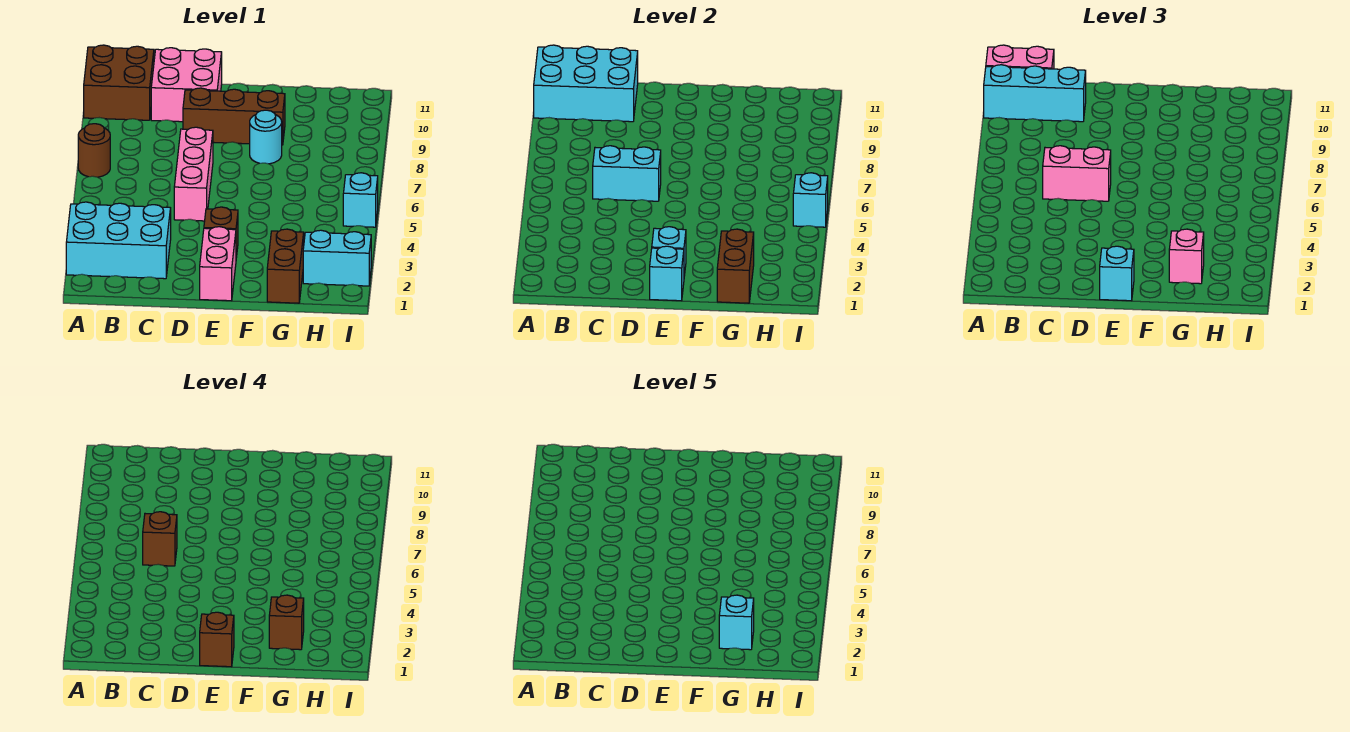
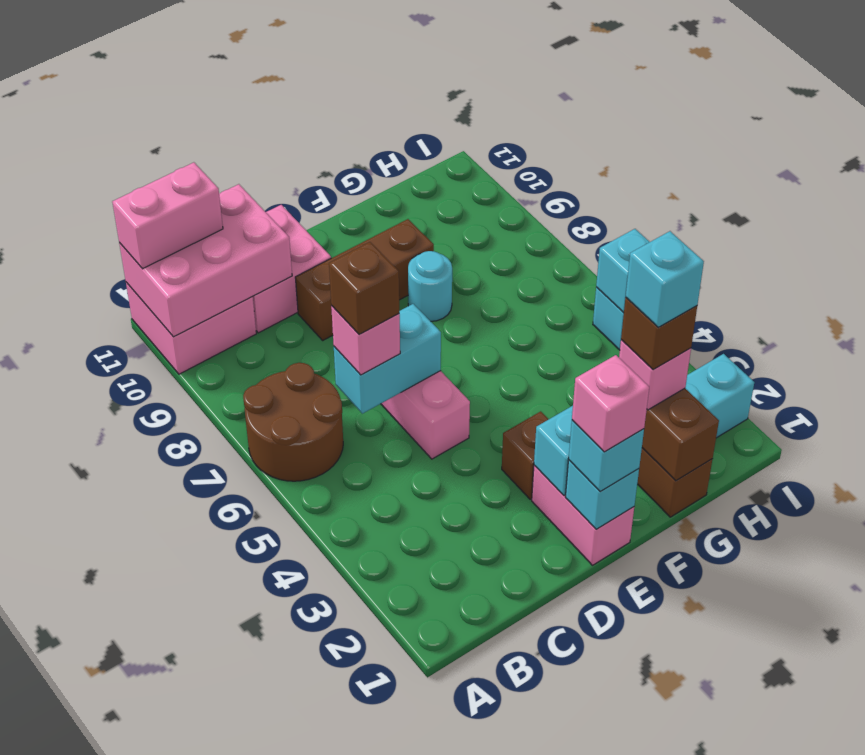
cyan 2x3 brick [66,202,171,279] -> none
brown 1x1 round brick [78,124,110,177] -> brown 2x2 round brick [243,363,343,481]
brown 2x2 brick [84,45,154,120] -> pink 2x2 brick [126,282,256,374]
cyan 2x3 brick [534,45,638,122] -> pink 2x3 brick [119,184,292,337]
cyan 1x3 brick [984,65,1086,122] -> none
pink 1x2 brick [1043,146,1111,201] -> pink 1x1 brick [331,306,400,375]
brown 1x1 brick [200,612,234,667] -> pink 1x1 brick [572,355,649,452]

